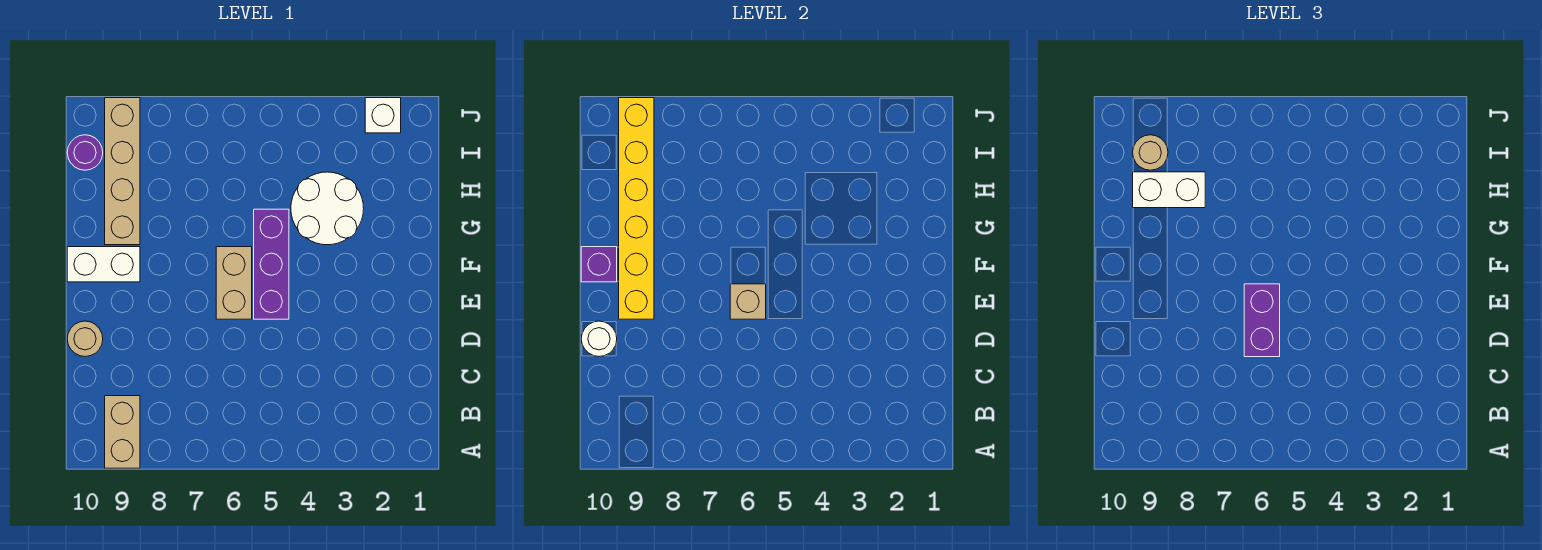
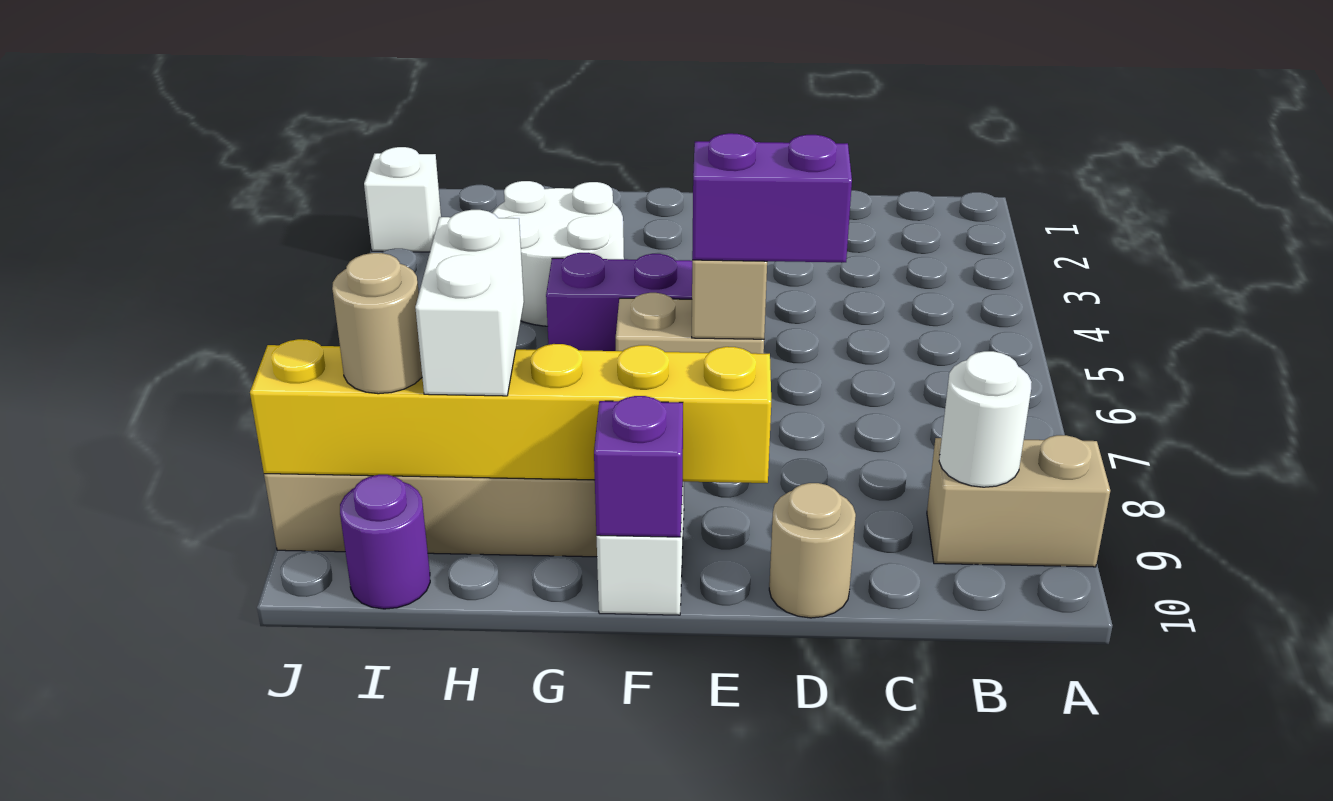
white 1x1 round brick [581,321,617,357] -> white 1x1 round brick moved to [939,351,1032,487]

